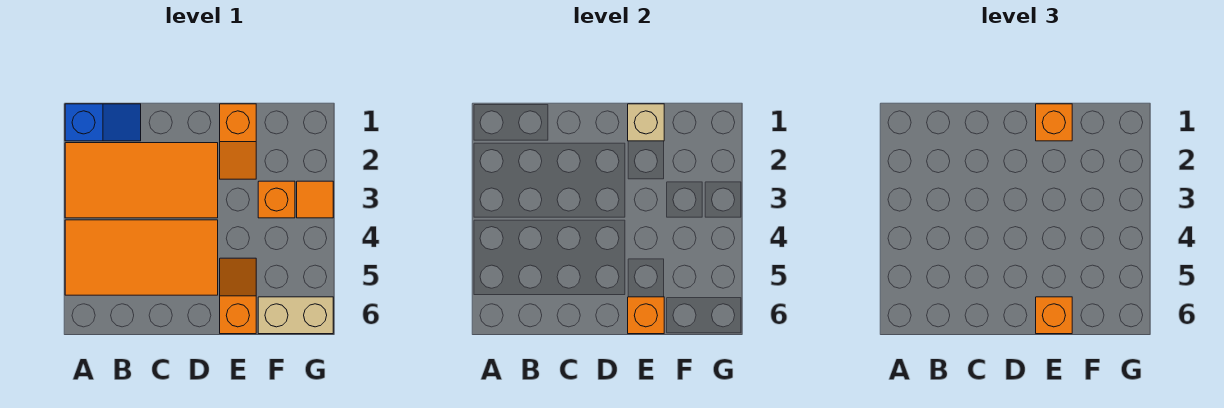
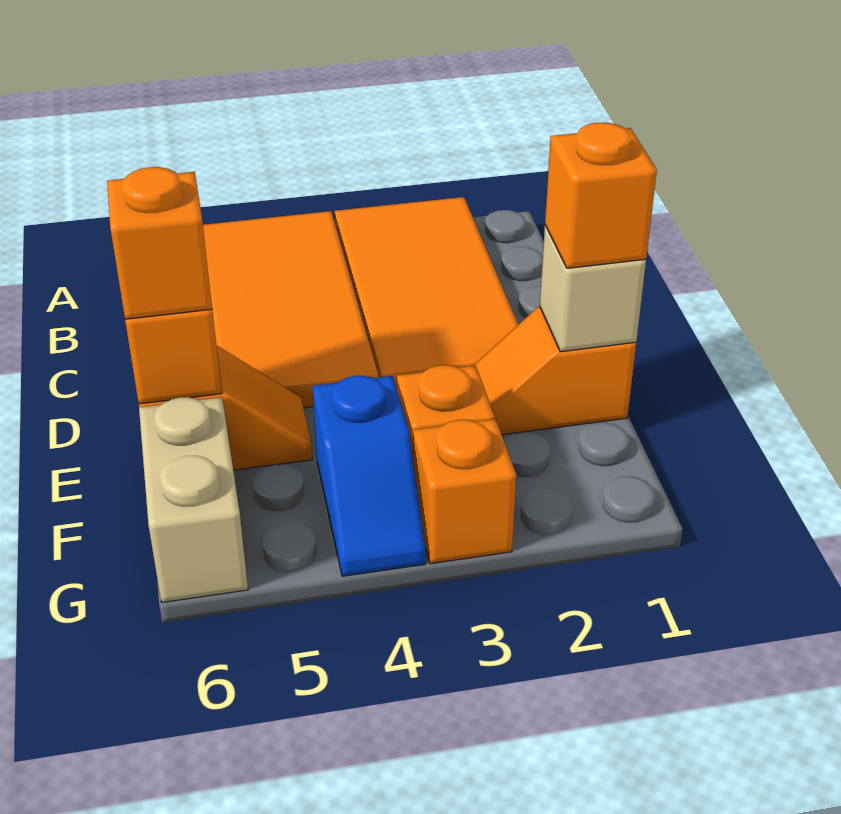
blue 1x2 slope [65,104,141,141] -> blue 1x2 slope moved to [312,376,426,576]
orange 1x1 tile [297,181,333,218] -> orange 1x1 brick [413,419,516,564]

